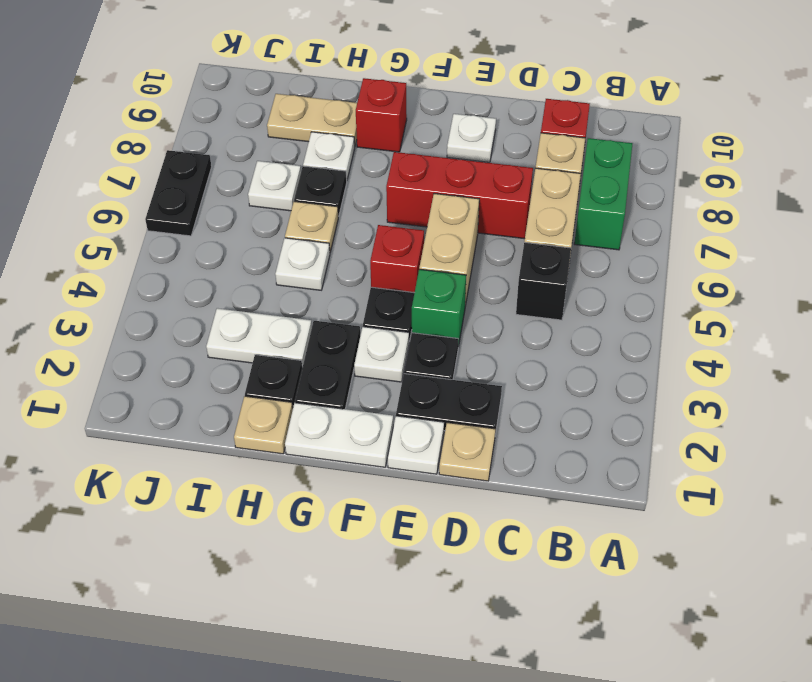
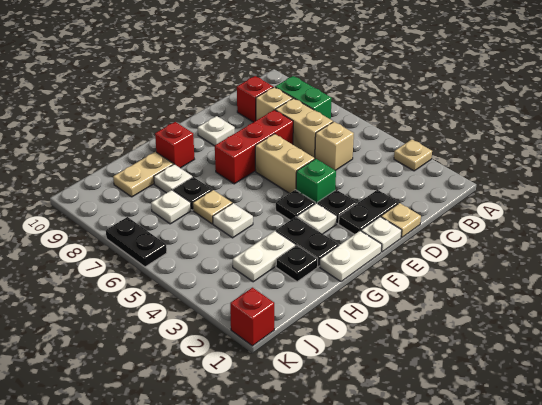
black 1x1 brick [516,242,571,320] -> tan 1x1 brick [315,122,354,171]
red 1x1 brick [370,225,424,293] -> red 1x1 brick moved to [230,287,274,346]
tan 1x1 plate [234,396,293,454] -> tan 1x1 plate moved to [394,139,432,171]

